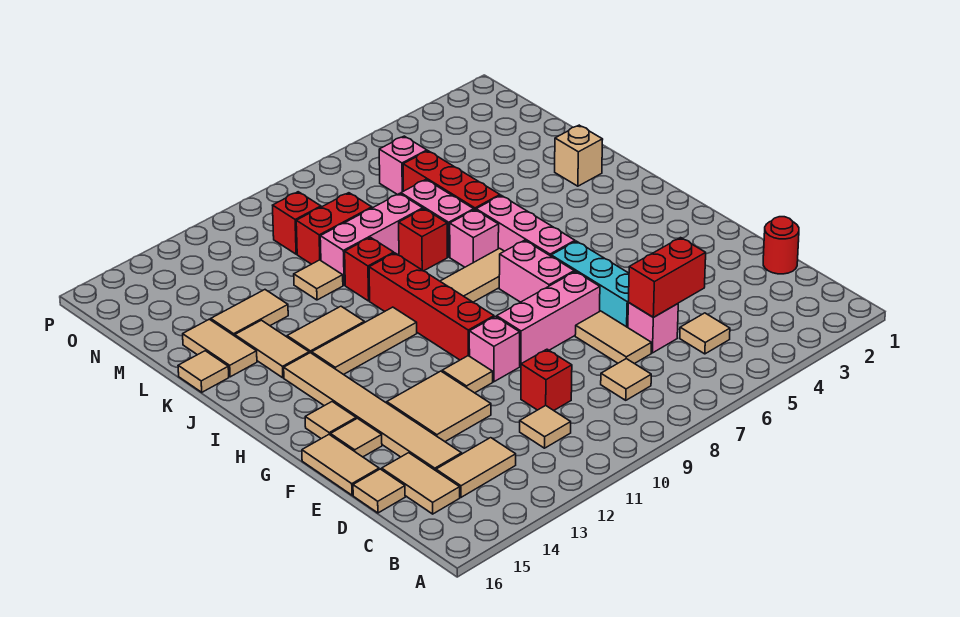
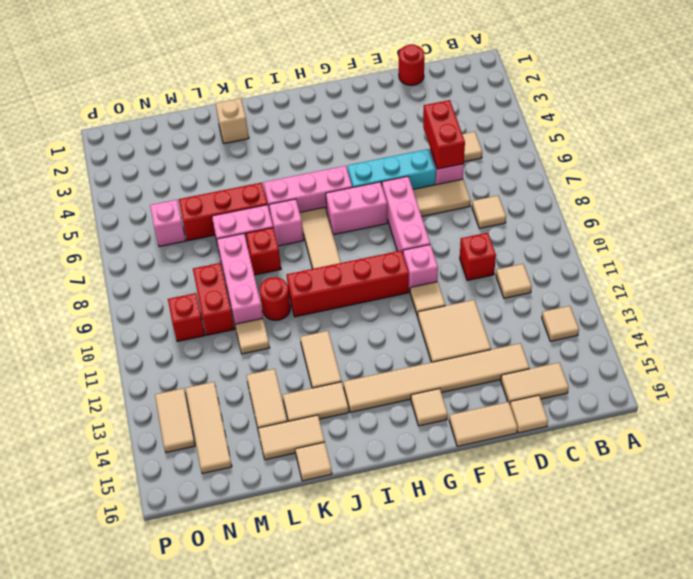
tan 1x2 tile [436,438,516,497] -> tan 1x2 tile moved to [155,388,195,453]
tan 1x1 tile [330,418,382,457] -> tan 1x1 tile moved to [542,306,579,341]
tan 1x3 tile [312,307,417,375] -> tan 1x3 tile moved to [186,382,232,474]
red 1x1 brick [345,237,394,301] -> red 1x1 round brick [259,277,290,320]

